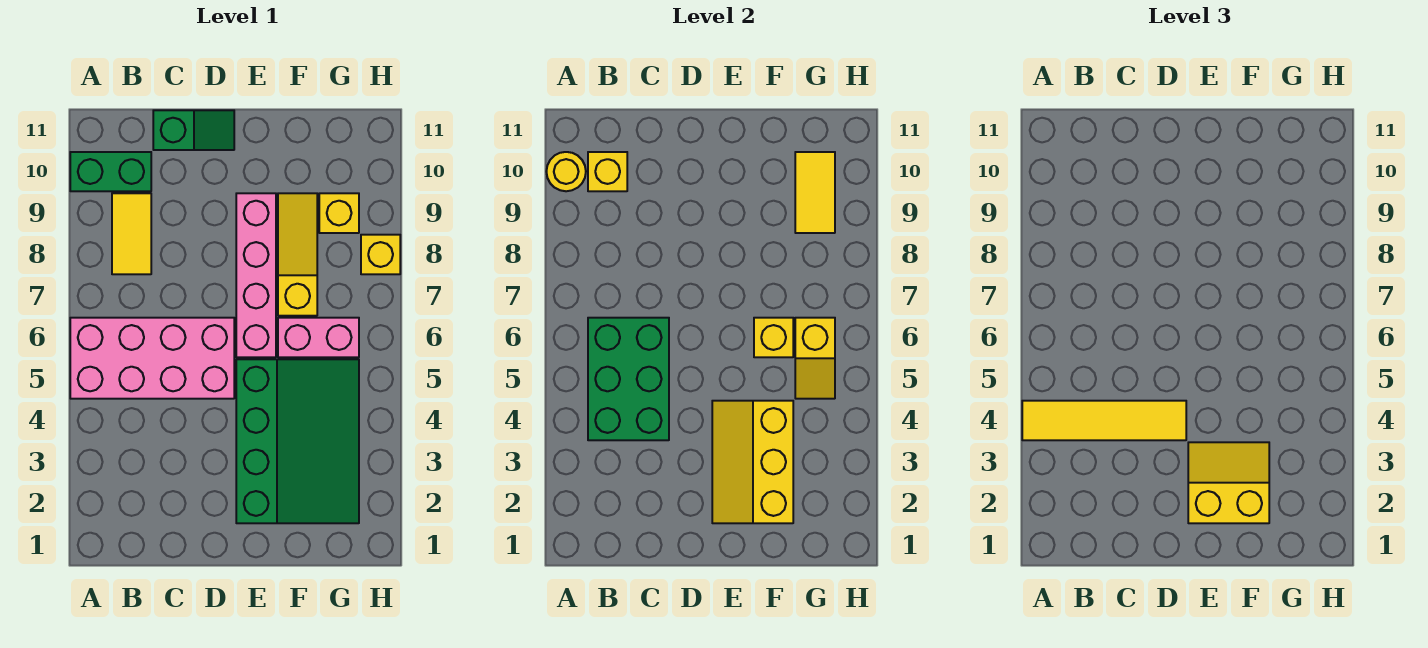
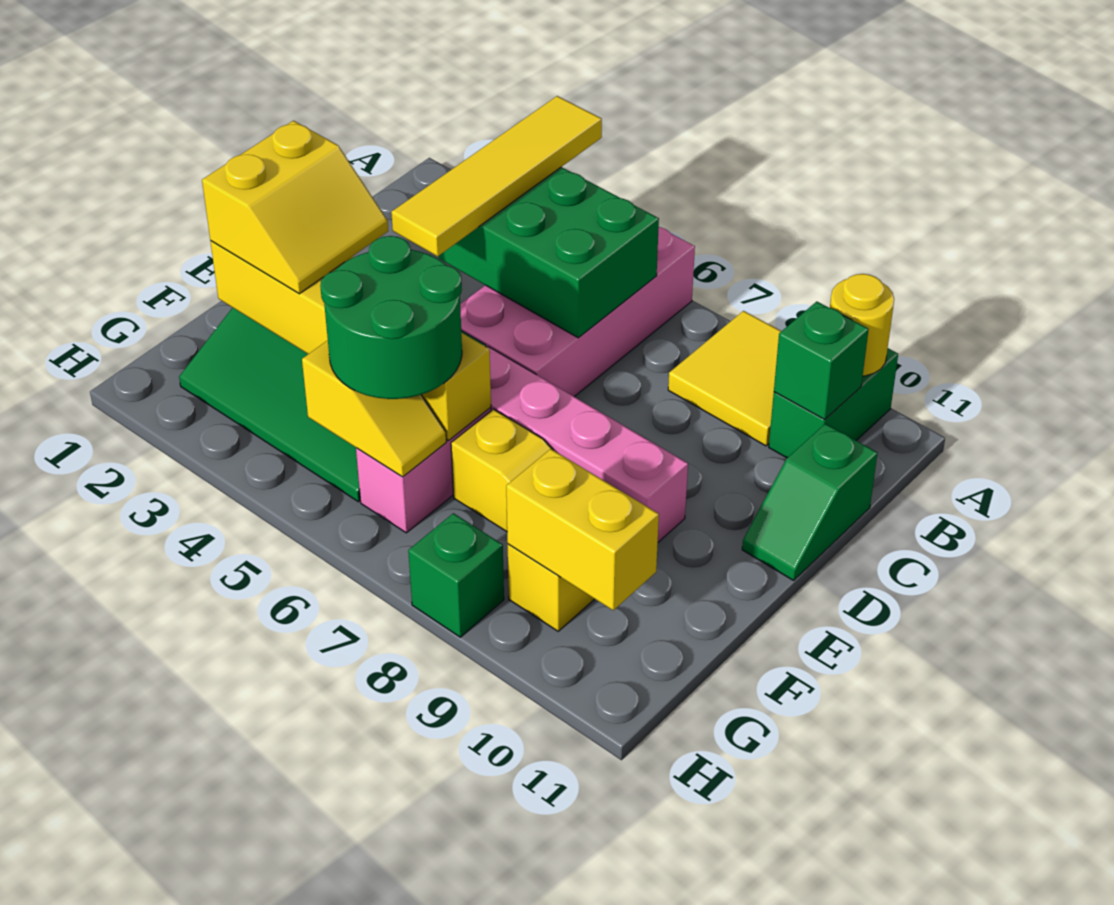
yellow 1x2 tile [112,193,151,274] -> yellow 2x2 tile [668,311,781,446]
yellow 1x1 brick [588,152,627,191] -> green 1x1 brick [774,302,869,420]
none -> green 2x2 round brick [320,236,462,399]
yellow 1x2 slope [795,318,835,399] -> yellow 1x2 slope turned to [302,340,446,477]
yellow 1x2 tile [795,152,835,233] -> yellow 1x2 brick [506,449,659,610]
yellow 1x1 brick [361,235,400,274] -> green 1x1 brick [408,513,504,637]

